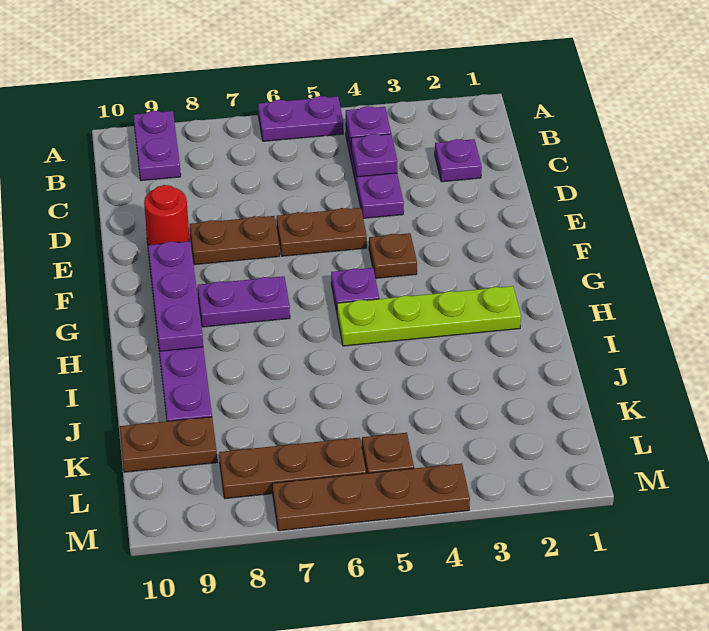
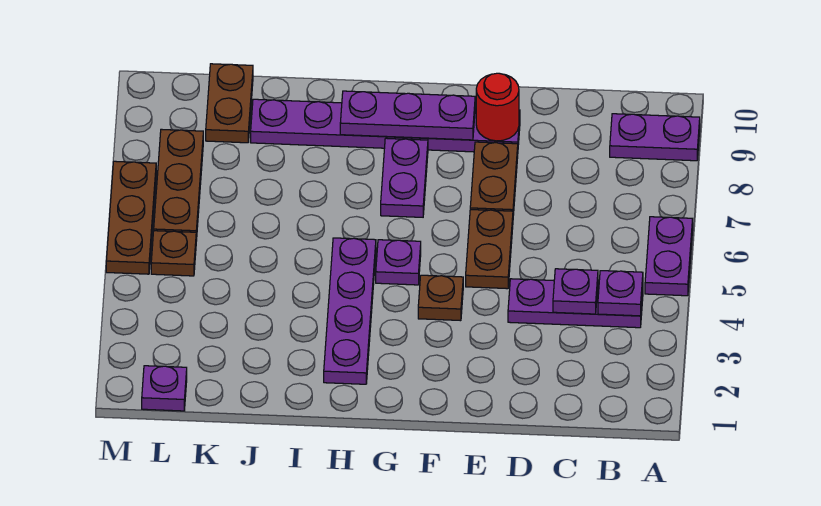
purple 1x1 plate [435,139,482,182] -> purple 1x1 plate moved to [142,366,187,411]
lime 1x4 plate [337,286,521,346] -> purple 1x4 plate [324,238,376,384]
brown 1x4 plate [272,463,470,531] -> brown 1x3 plate [106,161,156,274]

